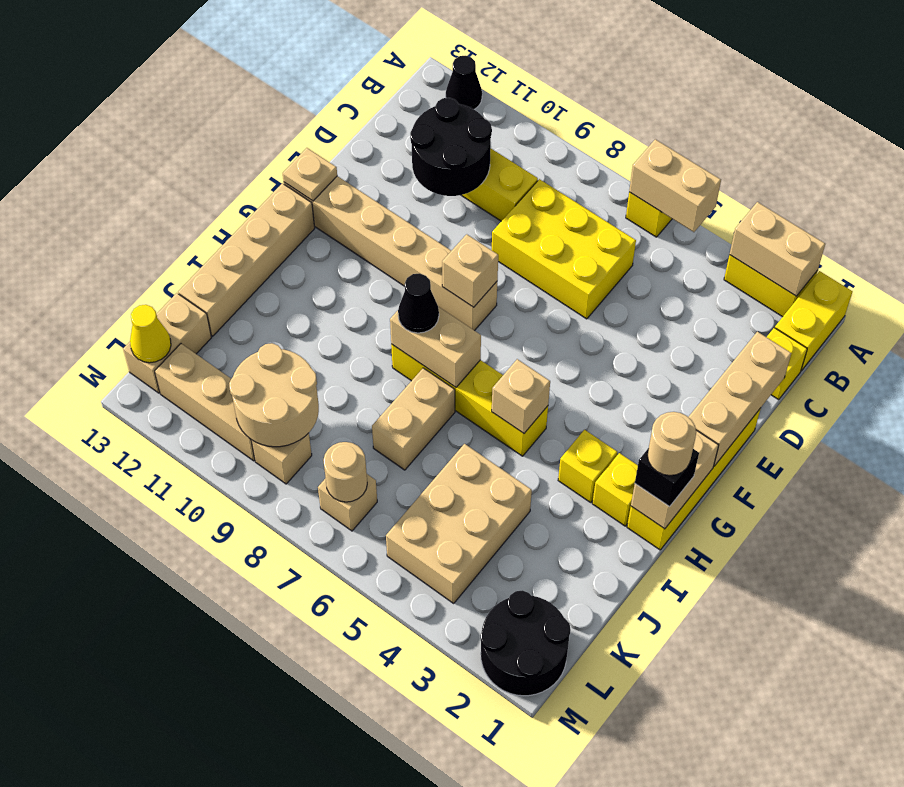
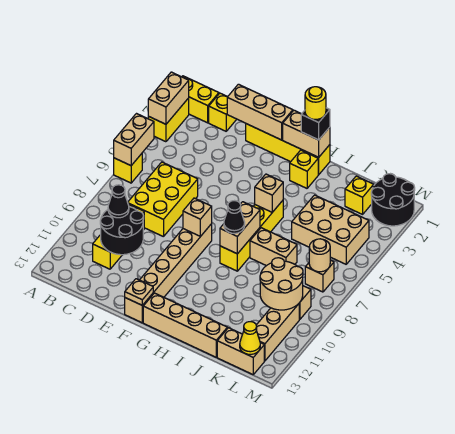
black 1x1 cone [446,56,482,109] -> black 1x1 cone moved to [108,185,129,218]
tan 1x1 round brick [648,412,696,476] -> yellow 1x1 round brick [305,87,326,119]
yellow 1x1 brick [558,430,617,502] -> yellow 1x1 brick moved to [345,176,374,214]

